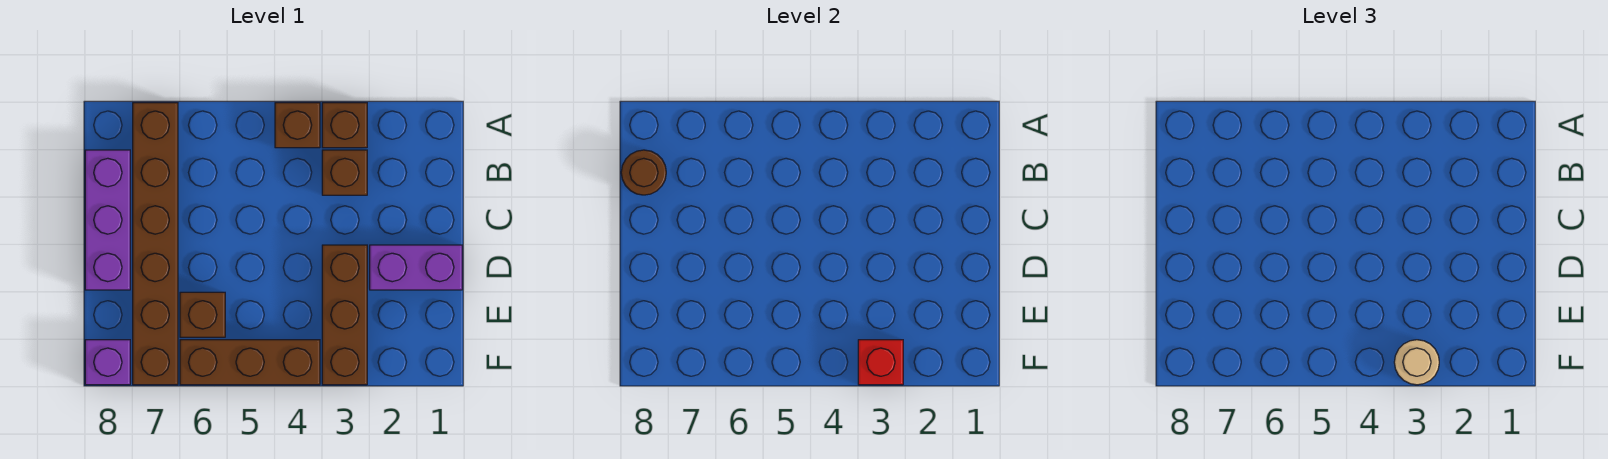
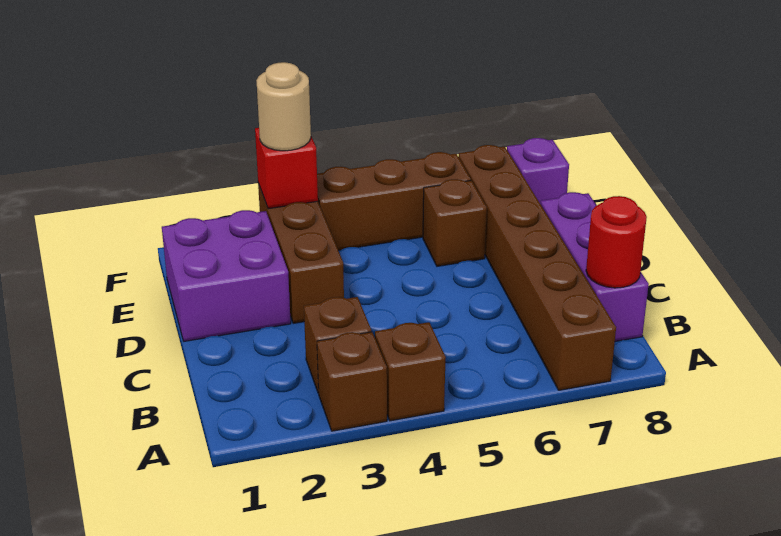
brown 1x1 round brick [621,150,666,195] -> red 1x1 round brick [586,196,647,288]
purple 1x2 brick [370,245,462,290] -> purple 2x2 brick [162,210,291,341]

